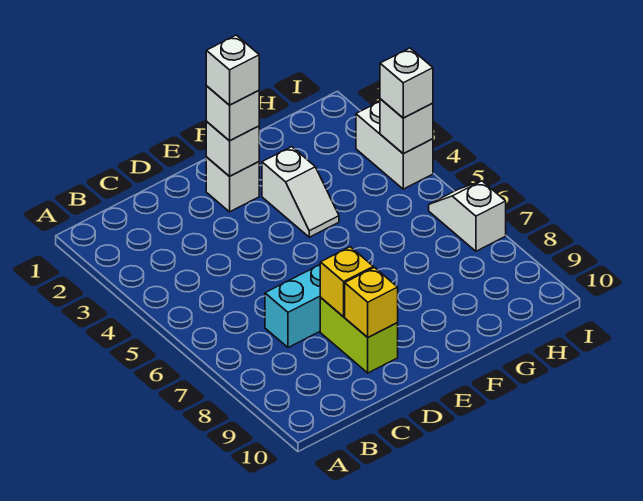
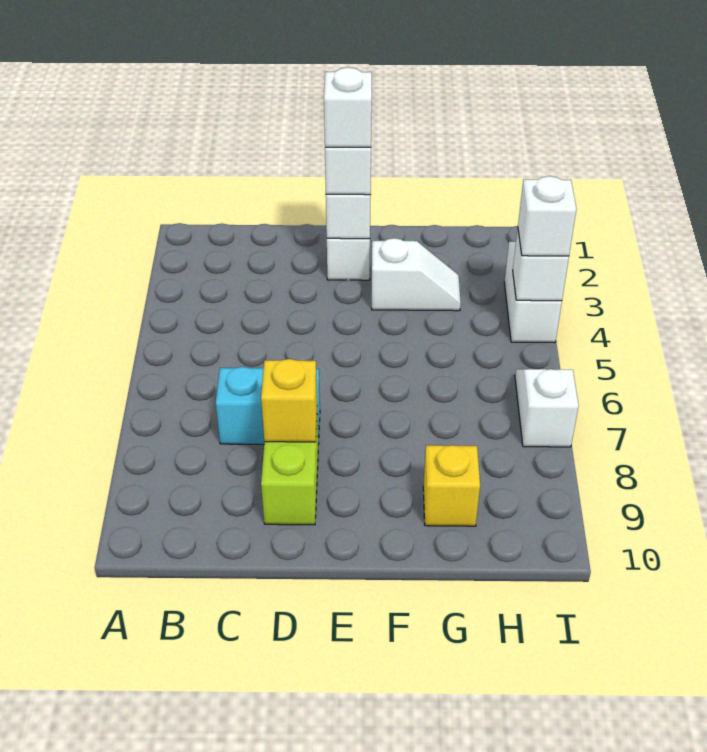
yellow 1x1 brick [345,268,398,337] -> yellow 1x1 brick moved to [423,445,480,526]
white 1x2 slope [262,147,339,237] -> white 1x2 slope turned to [372,238,461,311]

